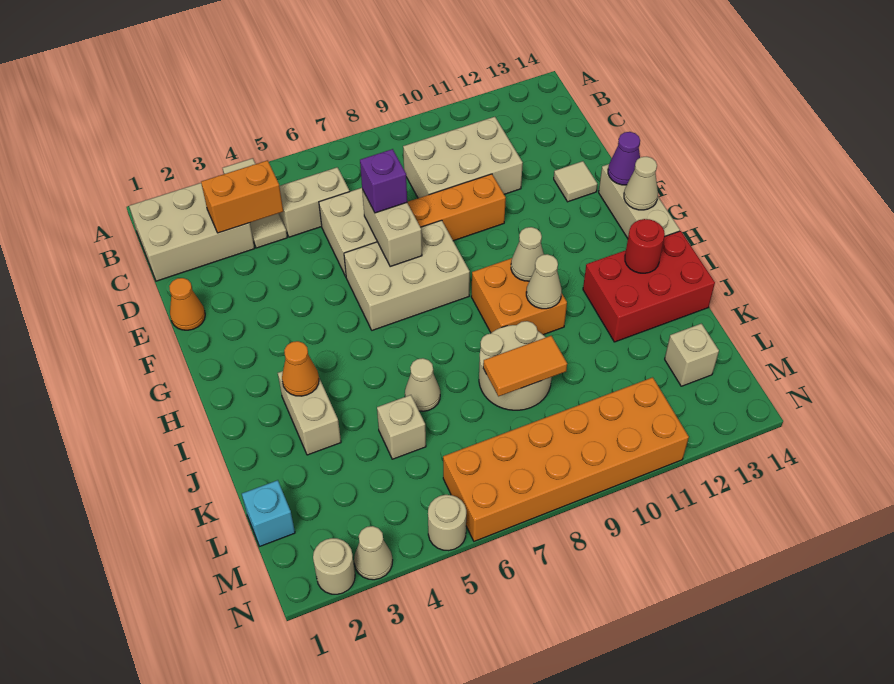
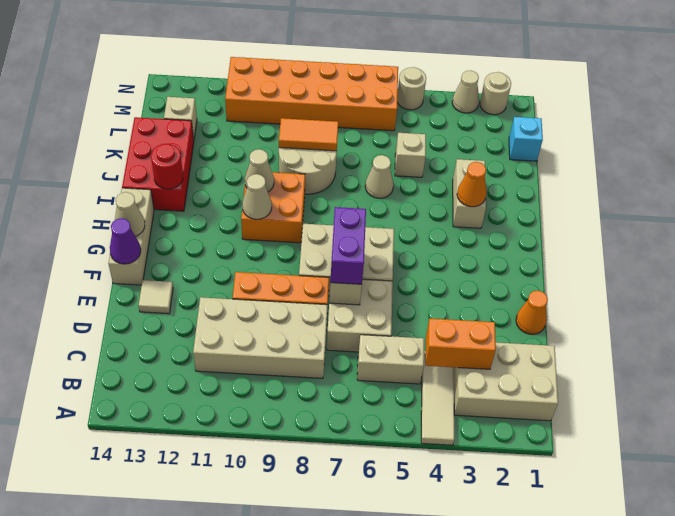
tan 2x3 brick [403,117,523,198] -> tan 2x4 brick [193,297,328,378]
purple 1x1 brick [360,149,407,213] -> purple 1x2 brick [330,207,366,284]
red 2x3 brick [583,231,715,342] -> red 2x3 brick turned to [122,117,194,211]

